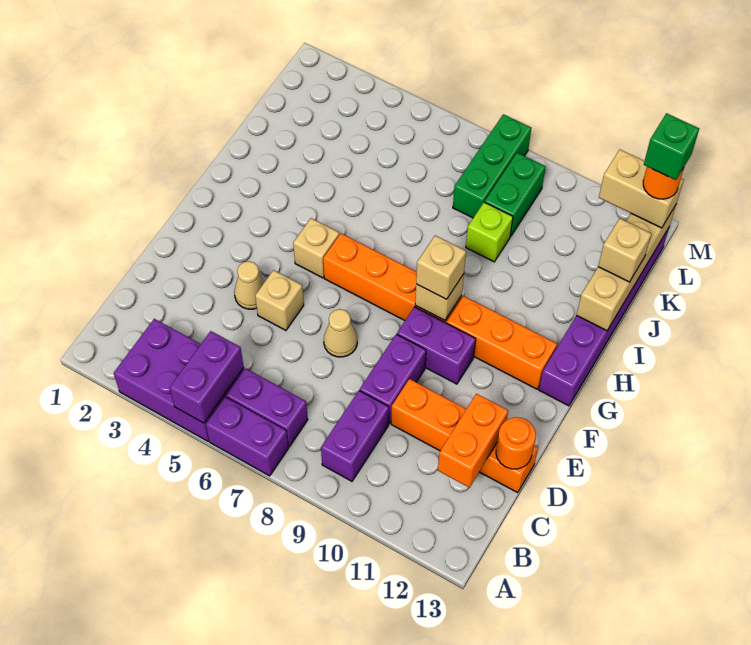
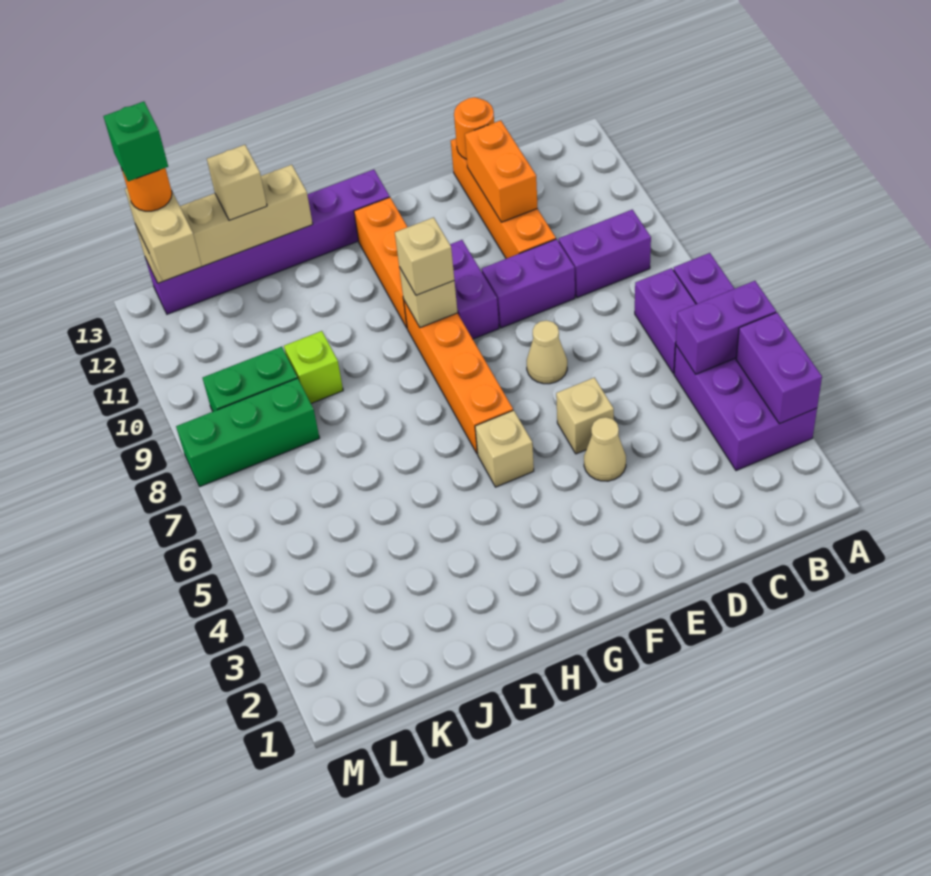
none -> purple 1x2 brick [736,313,822,424]
orange 1x2 brick [438,394,508,487] -> orange 1x2 brick turned to [465,120,538,222]

